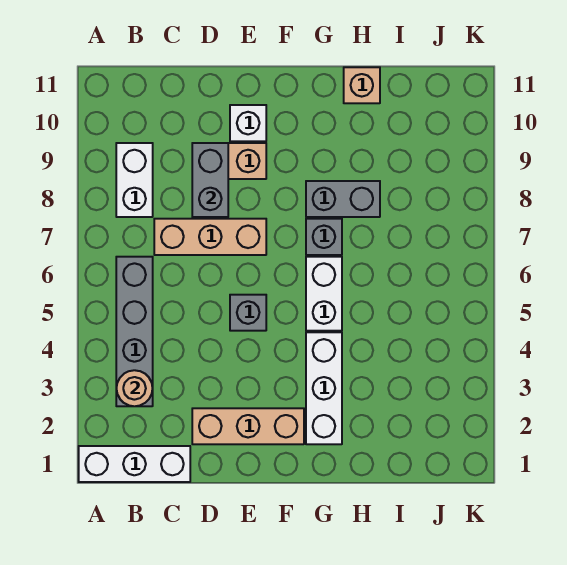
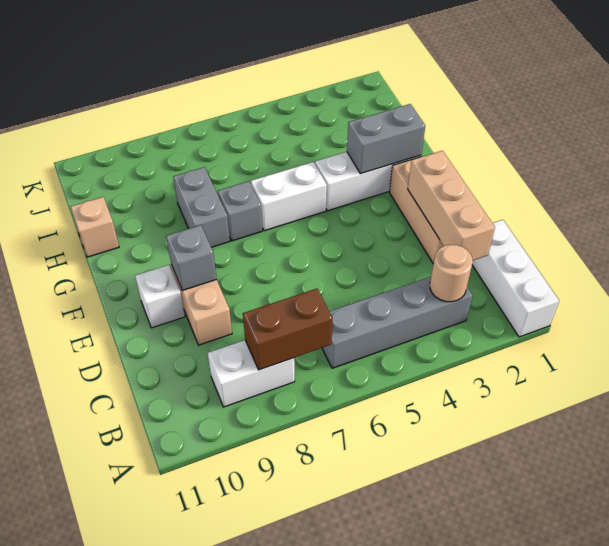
none -> brown 1x2 brick [243,289,333,370]
tan 1x3 brick [154,219,266,255] -> tan 1x3 brick moved to [408,151,495,260]
grey 1x2 brick [192,143,228,217] -> grey 1x2 brick moved to [347,104,425,174]
grey 1x1 brick [230,295,266,331] -> grey 1x1 brick moved to [166,225,217,291]

